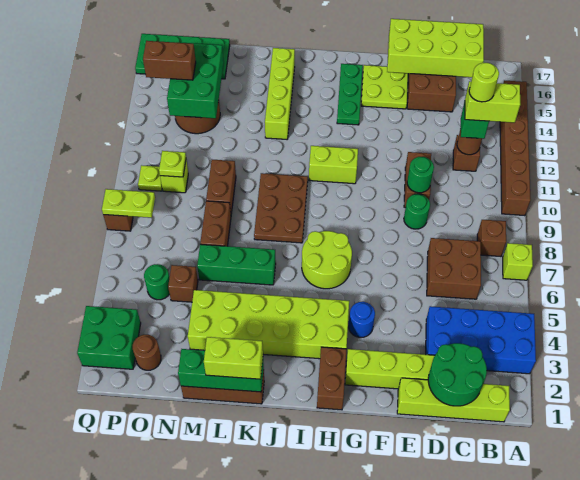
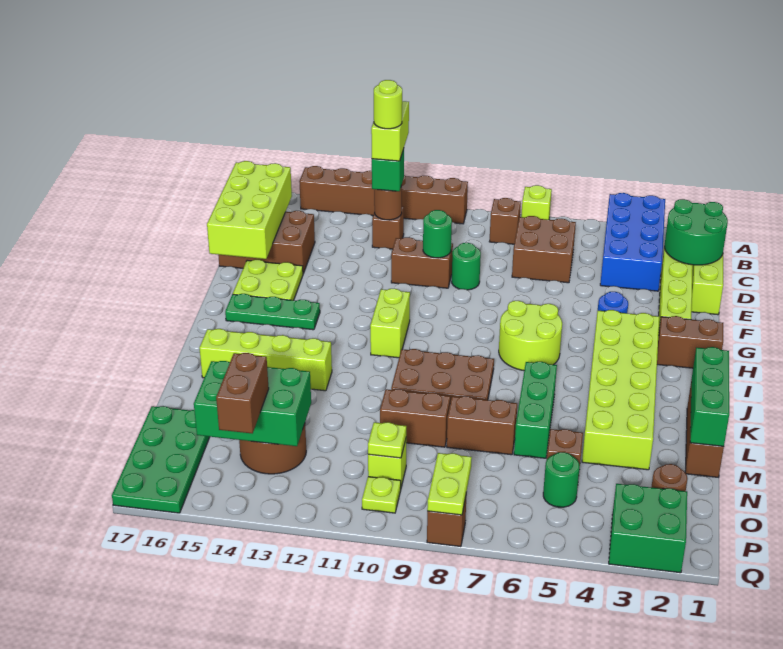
lime 1x2 brick [204,337,263,379] -> none

